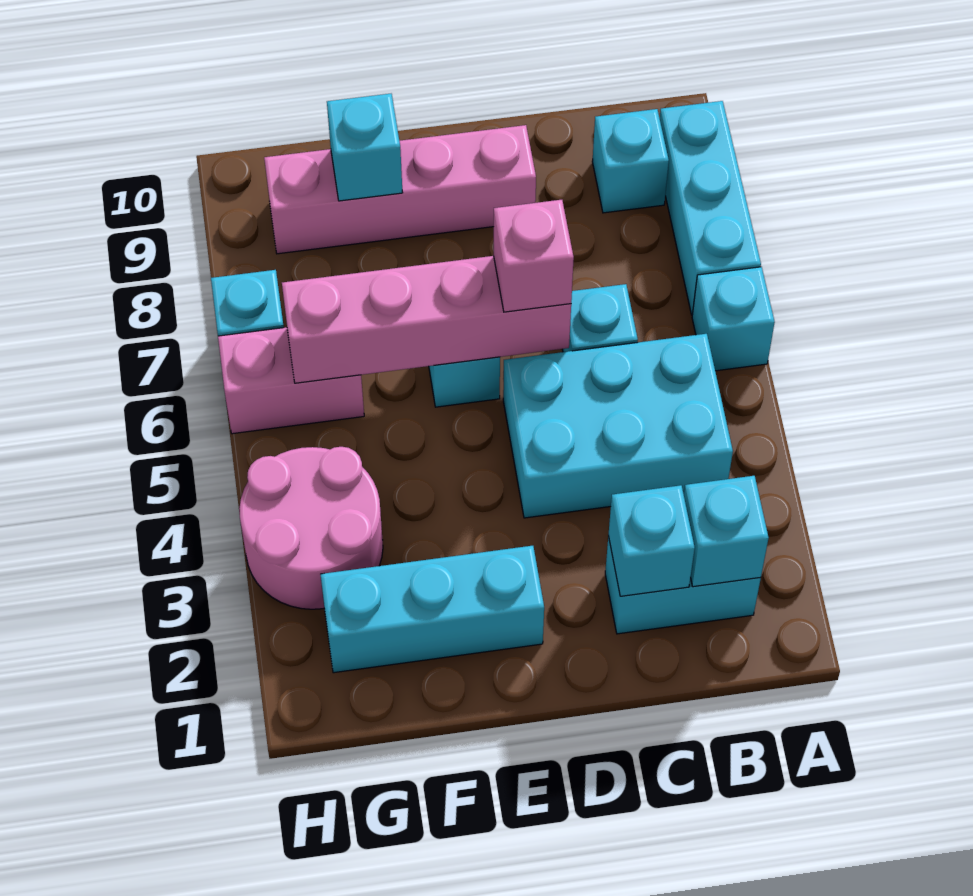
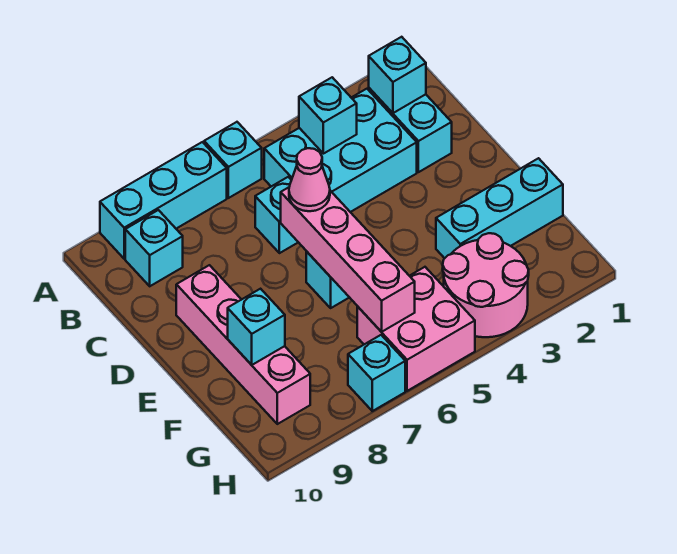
cyan 2x3 brick [503,334,733,518] -> cyan 2x3 brick turned to [264,89,417,212]
cyan 1x1 brick [608,485,695,596] -> cyan 1x1 brick moved to [299,77,357,154]
pink 1x1 brick [494,200,574,312] -> pink 1x1 cone [289,148,330,211]
cyan 1x3 brick [320,546,544,673] -> cyan 1x3 brick turned to [436,158,563,258]
pink 1x2 brick [218,327,364,434] -> pink 2x2 brick [357,267,475,391]

